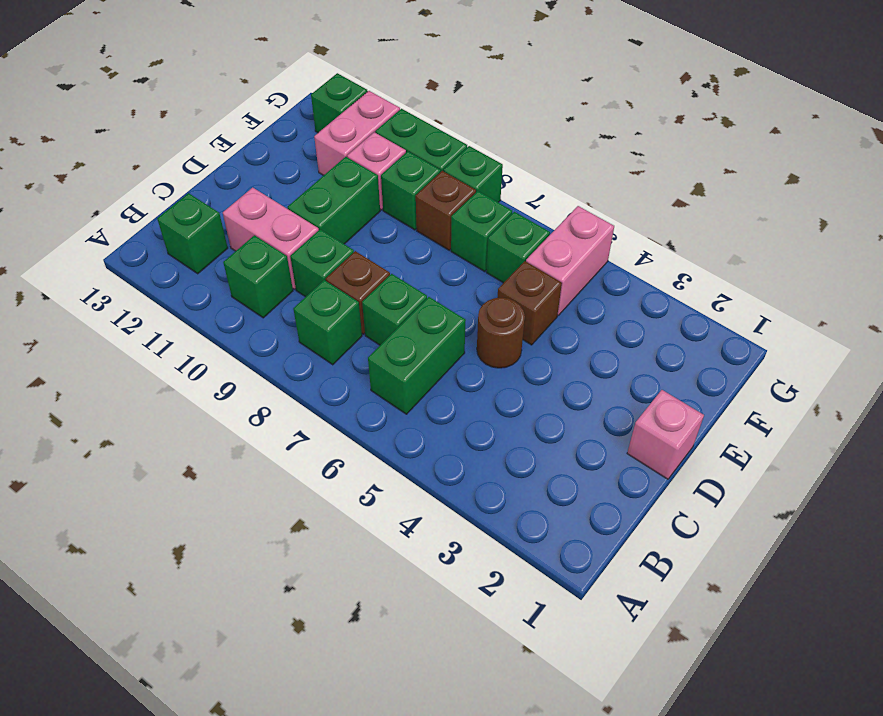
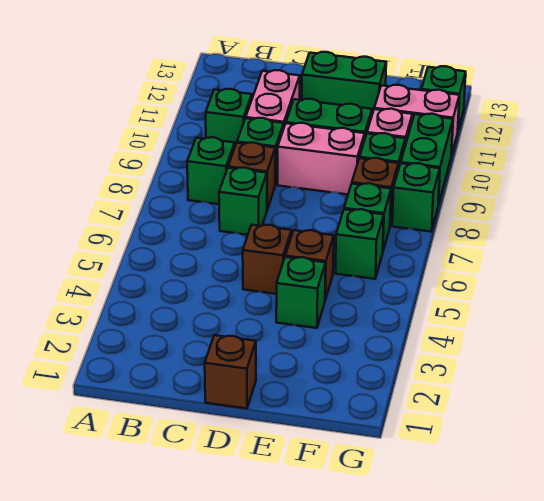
green 1x2 brick [368,297,466,414] -> green 1x2 brick moved to [302,52,386,114]
green 1x1 brick [157,193,228,274] -> green 1x1 brick moved to [276,257,326,328]
pink 1x1 brick [627,390,704,479] -> brown 1x1 brick [205,335,256,409]
brown 1x1 round brick [477,298,525,368] -> brown 1x1 brick [243,225,291,294]
pink 1x2 brick [526,206,614,315] -> pink 1x2 brick moved to [278,123,365,194]

